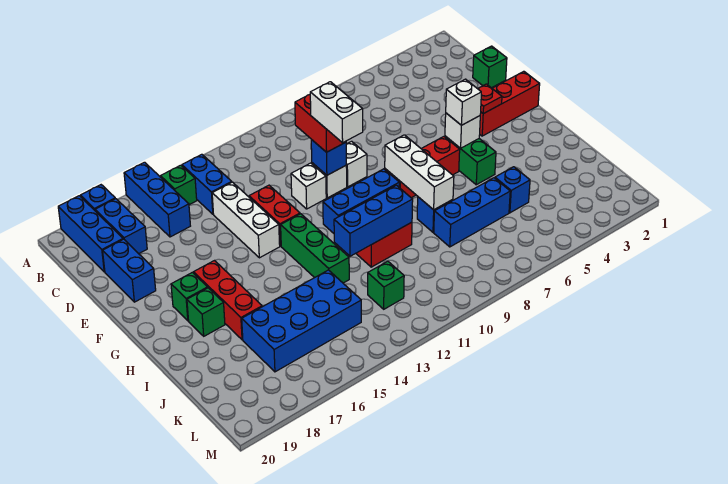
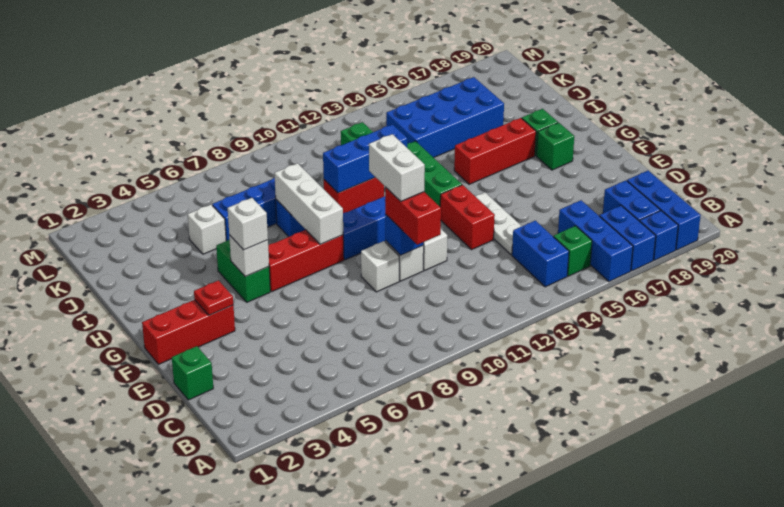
white 1x3 brick [212,182,280,258] -> white 1x3 plate [475,192,522,255]
blue 1x2 brick [103,239,156,302] -> blue 1x2 brick moved to [599,205,656,271]
red 1x3 brick [194,260,262,340] -> red 1x3 brick turned to [454,118,536,184]
blue 1x1 brick [495,167,530,213] -> white 1x1 brick [188,205,226,254]

